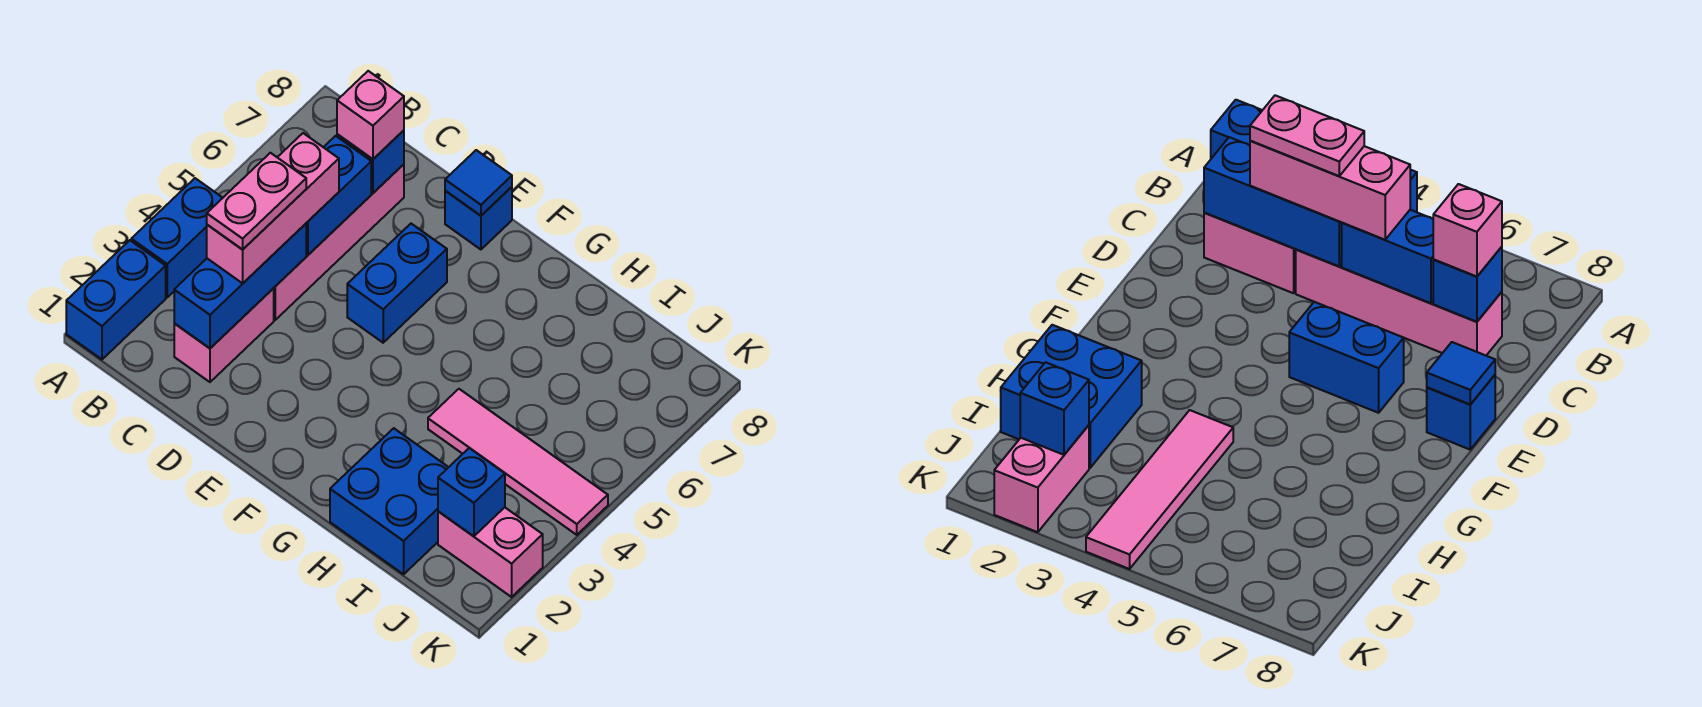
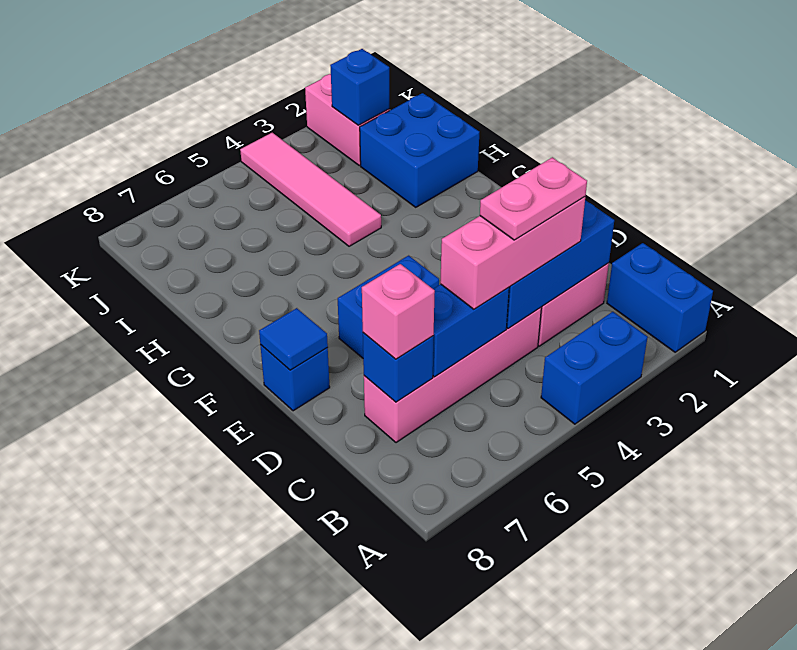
blue 1x2 brick [66,240,166,359] -> blue 1x2 brick turned to [607,243,713,352]

